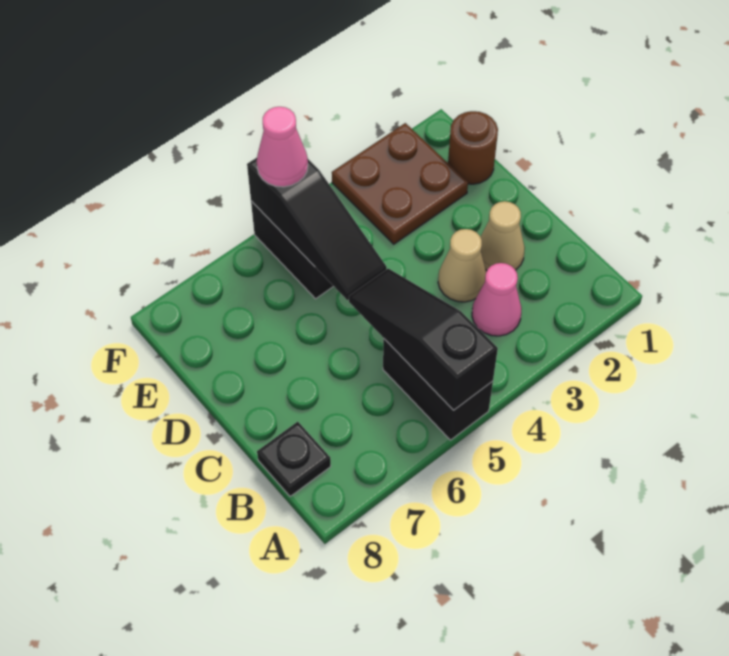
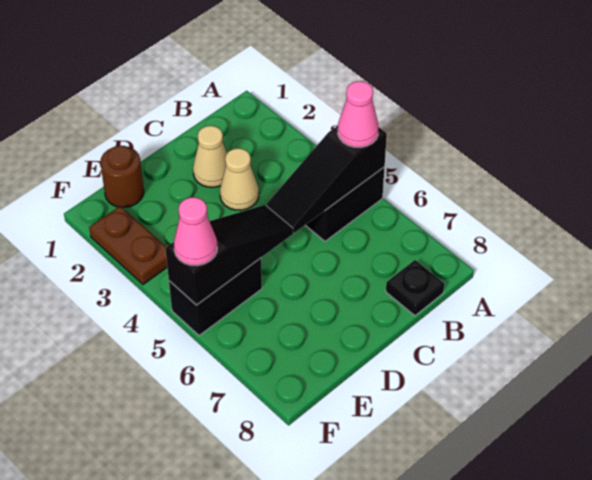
pink 1x1 cone [472,263,522,336] -> pink 1x1 cone moved to [338,81,378,147]
brown 2x2 plate [332,123,468,244] -> brown 1x2 plate [89,206,167,284]

